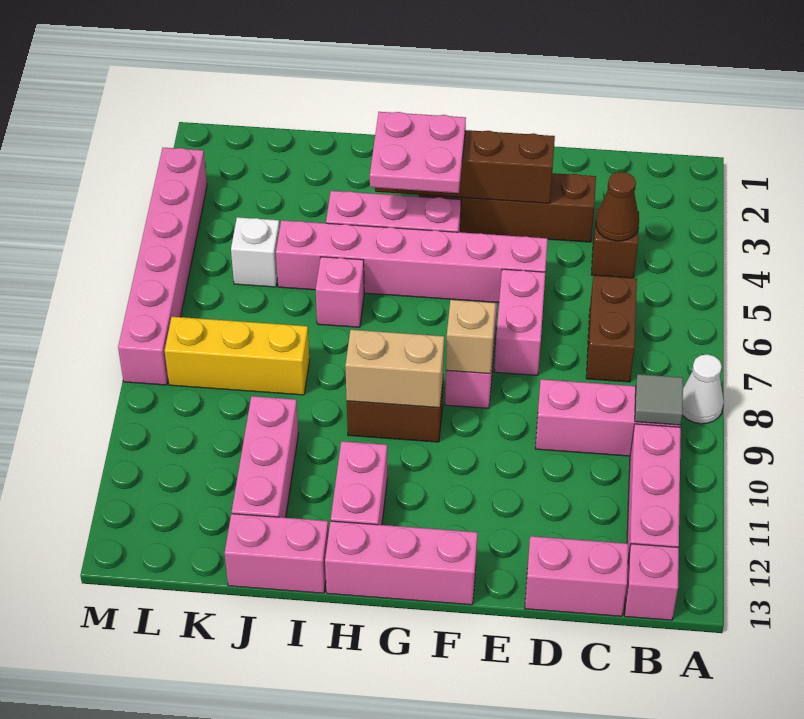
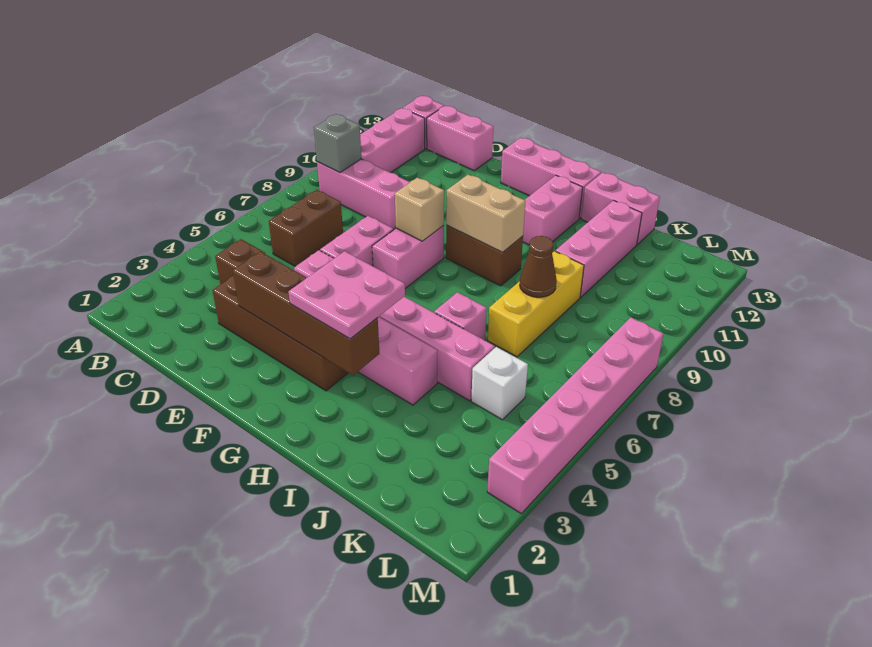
white 1x1 cone [682,354,724,424] -> none
grey 1x1 tile [635,374,683,425] -> grey 1x1 brick [314,114,362,173]
brown 1x1 cone [596,172,639,241] -> brown 1x1 cone moved to [520,236,557,297]
yellow 1x3 brick [165,317,310,395] -> yellow 1x3 brick turned to [488,251,584,357]

